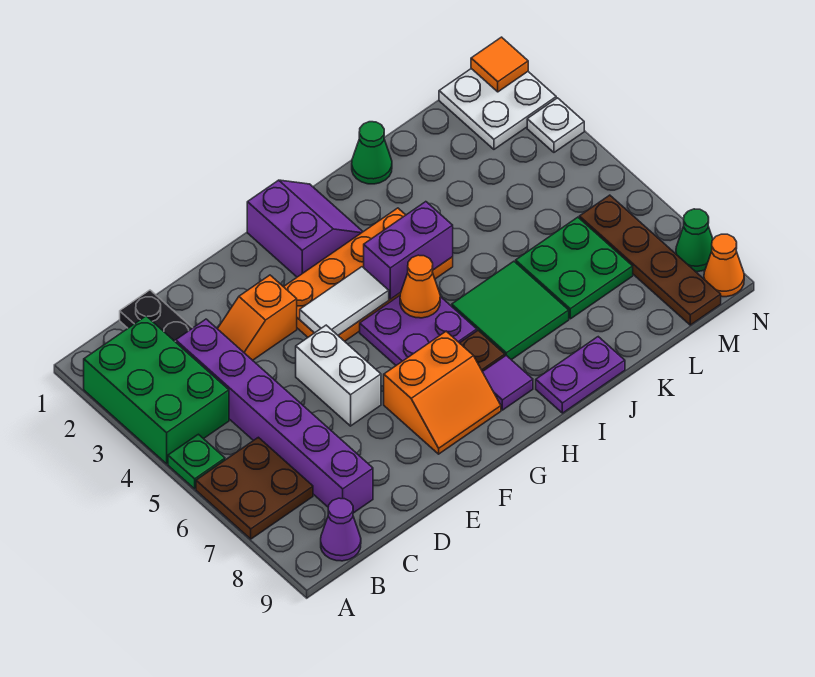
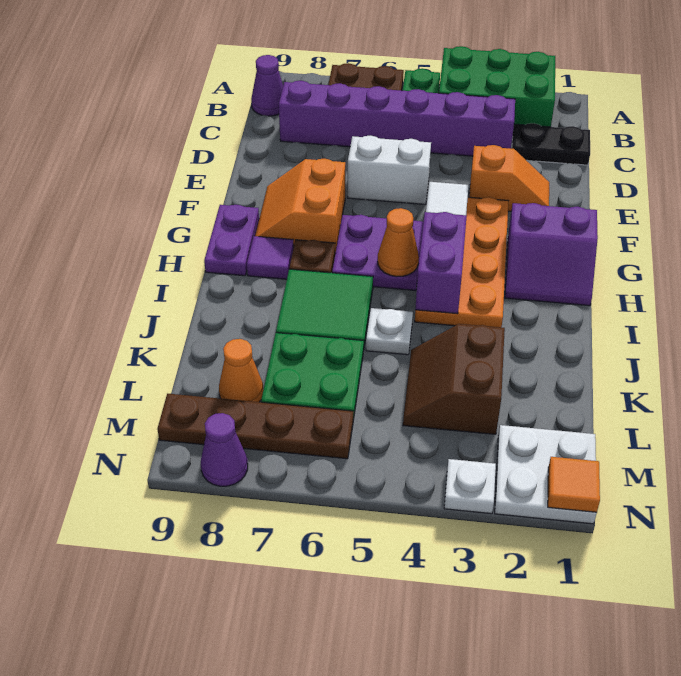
orange 1x2 slope [218,275,297,360] -> orange 1x2 slope turned to [469,145,549,211]
purple 1x2 plate [536,337,625,413] -> purple 1x2 plate moved to [204,205,259,276]
green 1x1 cone [352,122,392,184] -> none
none -> white 1x1 plate [366,308,413,355]
none -> brown 2x2 slope [403,324,505,434]
green 1x1 cone [676,209,713,272] -> purple 1x1 cone [201,413,248,486]
orange 1x1 cone [704,234,744,297] -> orange 1x1 cone moved to [219,339,263,402]

